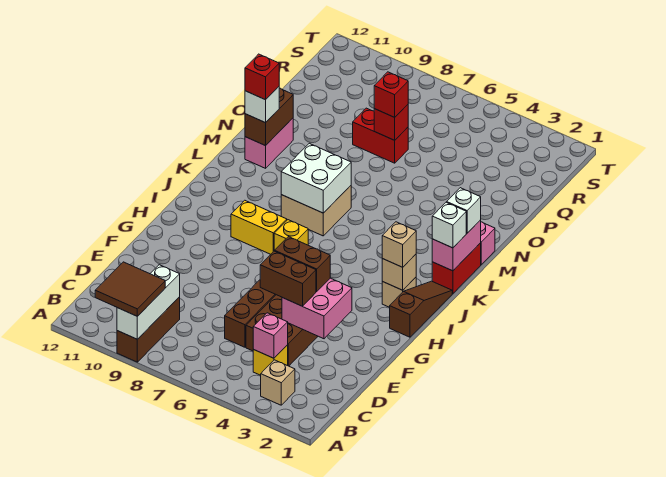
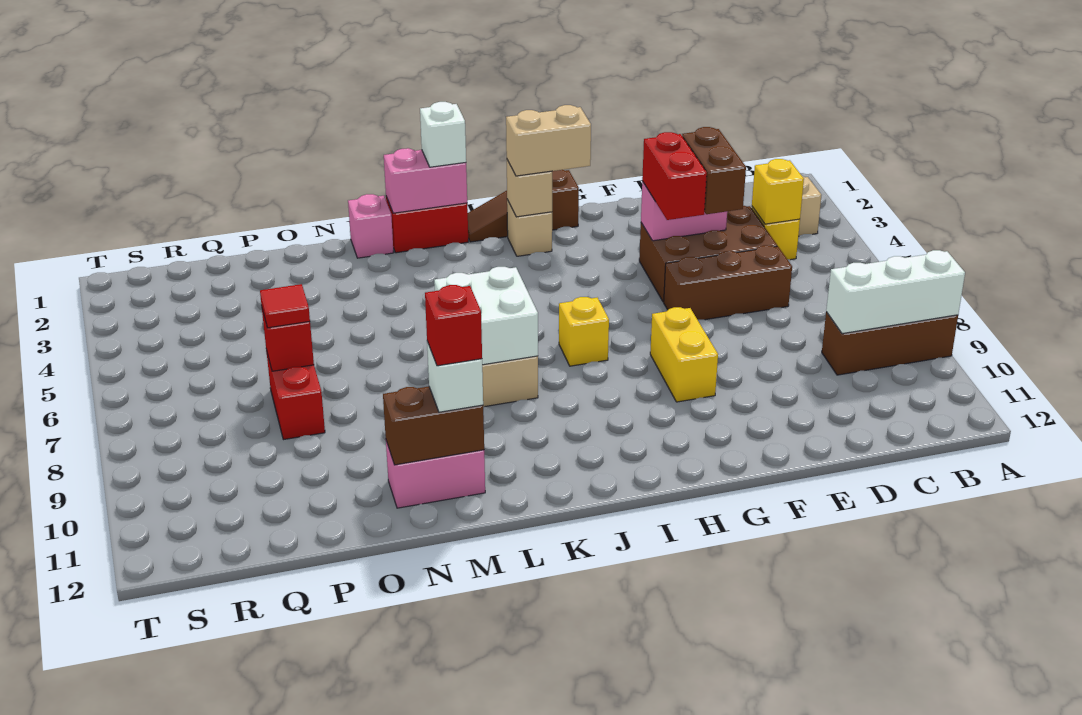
brown 2x2 tile [95,262,165,316] -> none
pink 1x1 brick [253,313,288,358] -> yellow 1x1 brick [752,159,804,224]
pink 2x2 brick [282,278,352,339] -> pink 1x2 brick [641,181,727,241]
brown 1x2 brick [275,237,330,292] -> red 1x2 brick [642,132,707,220]
tan 1x1 brick [382,222,416,267] -> tan 1x2 brick [506,105,591,176]
yellow 1x2 brick [231,200,287,254] -> yellow 1x2 brick moved to [650,307,718,402]
white 1x1 brick [447,188,481,233] -> none
red 1x1 brick [374,72,408,117] -> red 1x1 tile [260,284,310,328]

